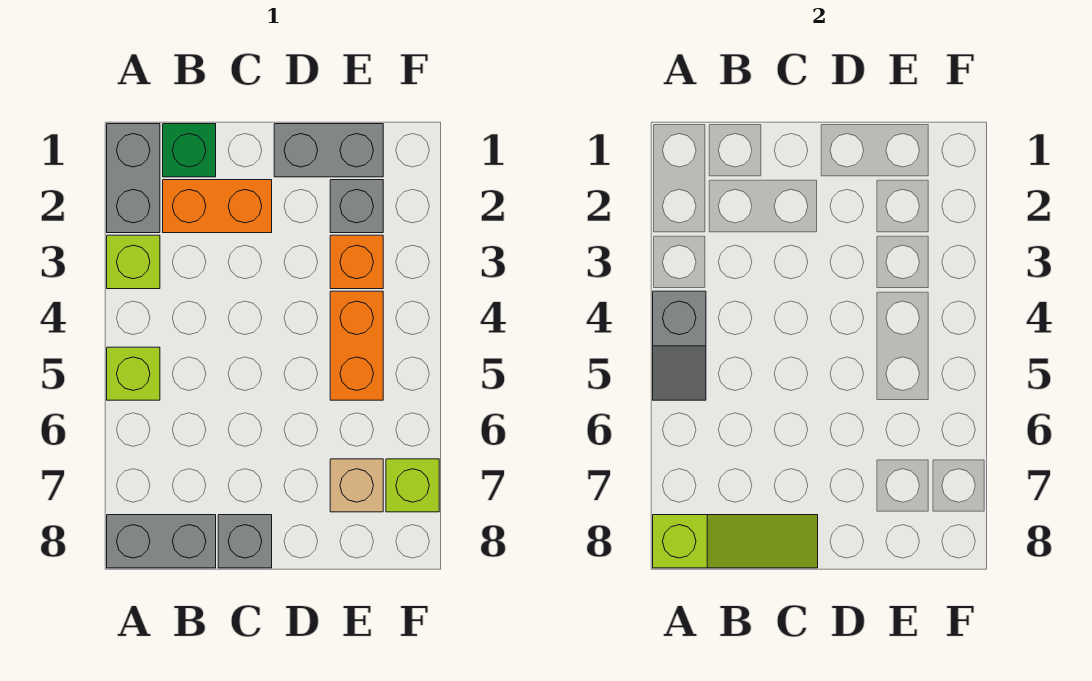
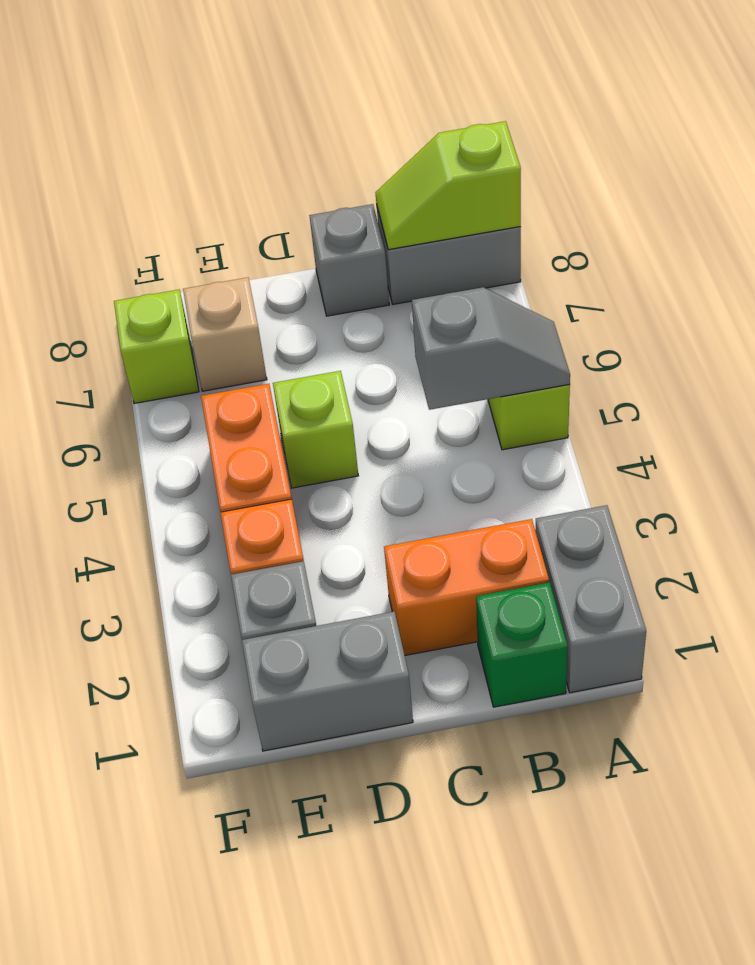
lime 1x1 brick [107,235,160,289] -> lime 1x1 brick moved to [273,371,358,488]
grey 1x2 slope [653,291,706,400] -> grey 1x2 slope turned to [412,287,570,410]
lime 1x3 slope [653,515,818,568] -> lime 1x2 slope [375,121,521,250]

